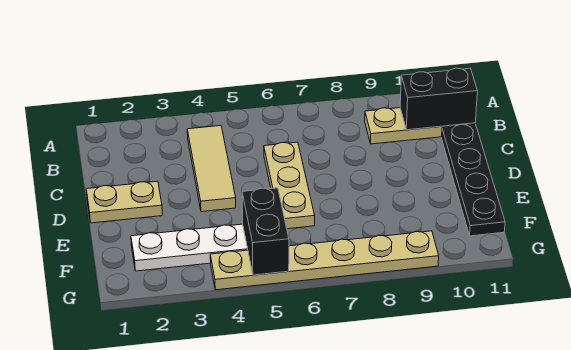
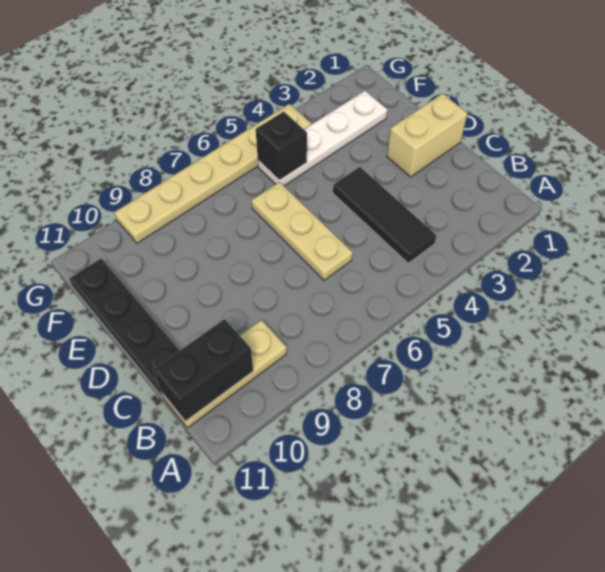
tan 1x3 tile [187,126,236,212] -> black 1x3 tile [333,167,436,263]
tan 1x2 plate [86,181,162,223] -> tan 1x2 brick [387,93,467,177]
black 1x2 brick [242,188,289,275] -> black 1x1 brick [256,112,307,179]

